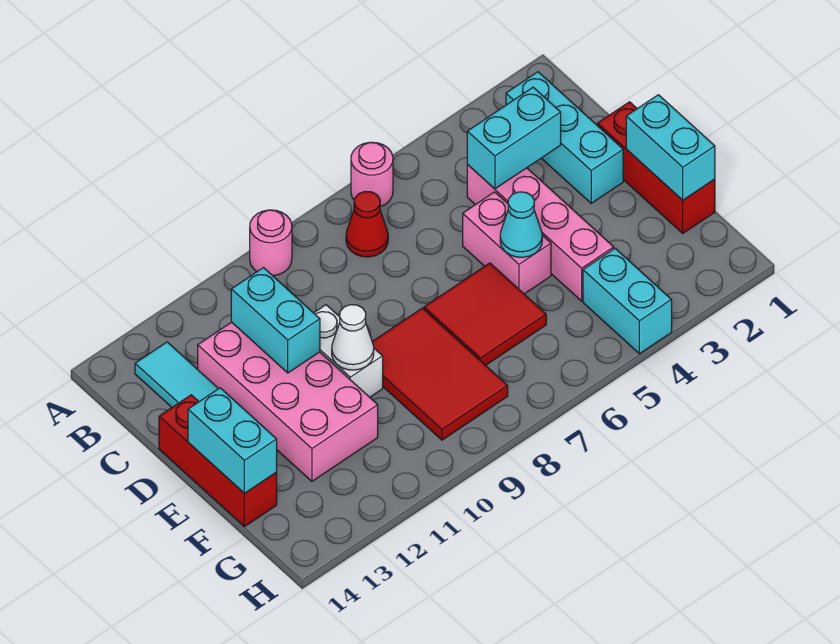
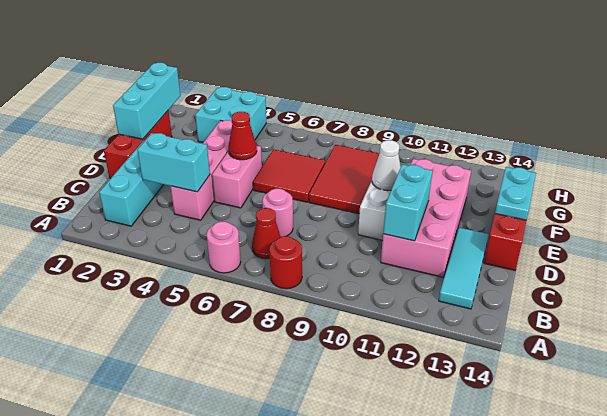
none -> red 1x1 round brick [269,236,302,289]
pink 1x1 round brick [250,210,292,276] -> pink 1x1 round brick moved to [262,189,293,237]
cyan 1x2 brick [626,95,715,200] -> cyan 1x3 brick [113,63,180,139]
cyan 1x1 cone [500,192,542,257] -> red 1x1 cone [228,112,257,160]
cyan 1x2 brick [188,388,277,493] -> cyan 1x2 plate [495,167,536,220]
cyan 1x2 brick [583,249,672,354] -> cyan 2x2 brick [195,87,266,143]

